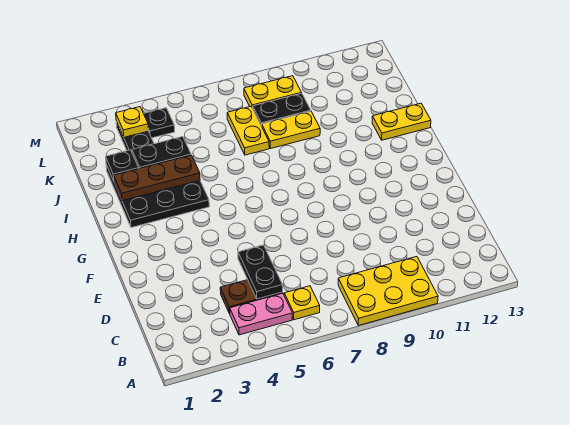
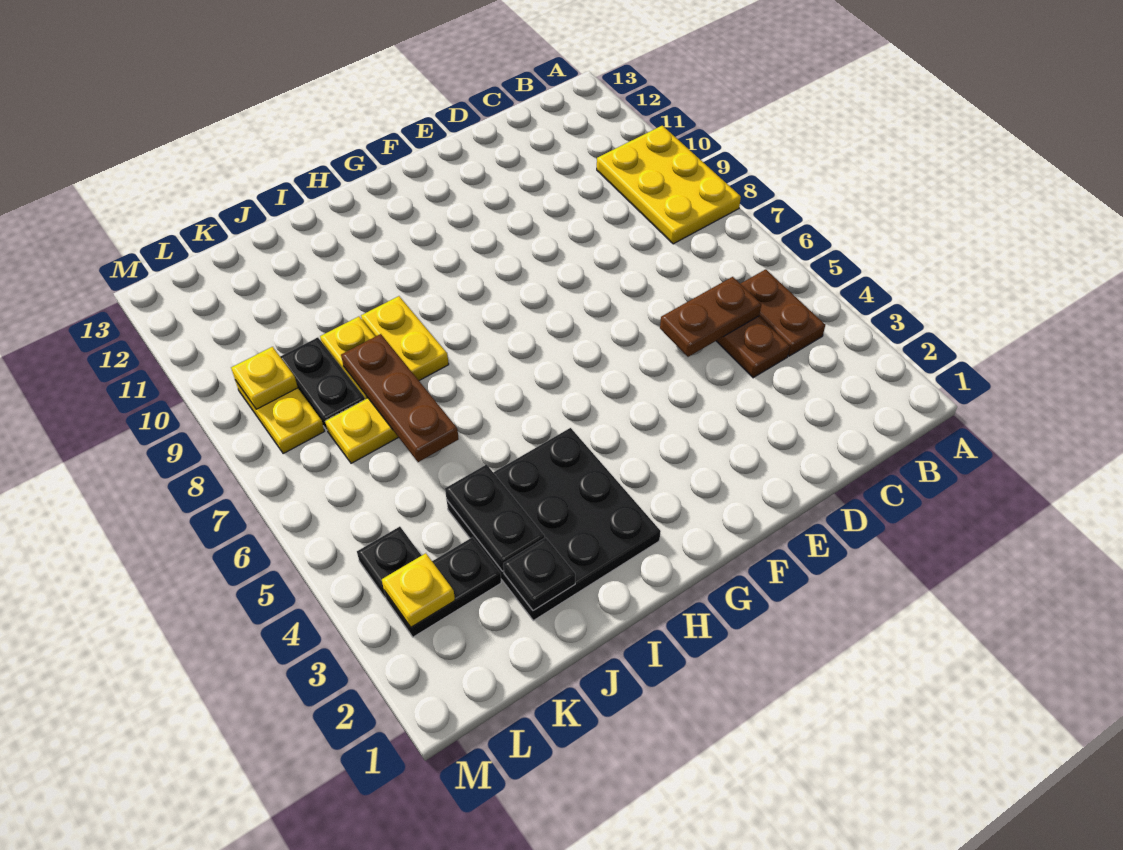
pink 1x2 plate [230,293,292,335] -> brown 1x2 plate [740,269,825,356]
yellow 1x1 plate [284,286,320,320] -> yellow 1x1 plate moved to [231,347,298,409]
black 1x2 plate [238,245,283,299] -> brown 1x2 plate [660,277,761,357]
brown 1x3 plate [114,155,200,201] -> brown 1x3 plate moved to [341,334,459,462]
yellow 1x2 plate [372,103,431,140] -> yellow 1x2 plate moved to [361,296,449,381]

